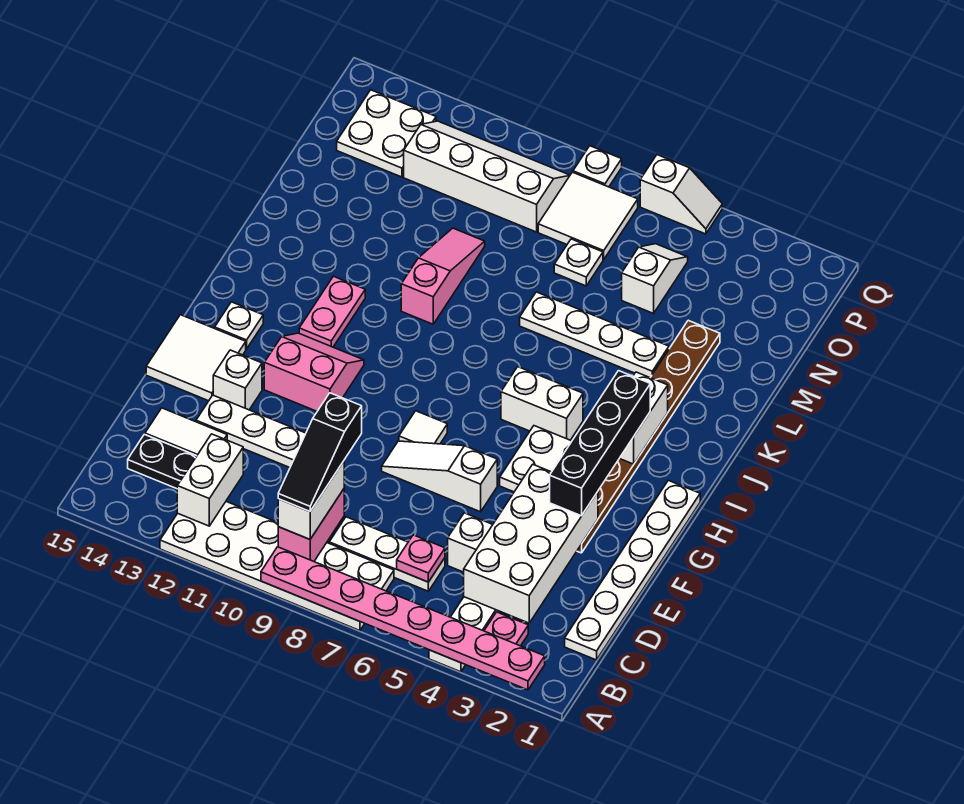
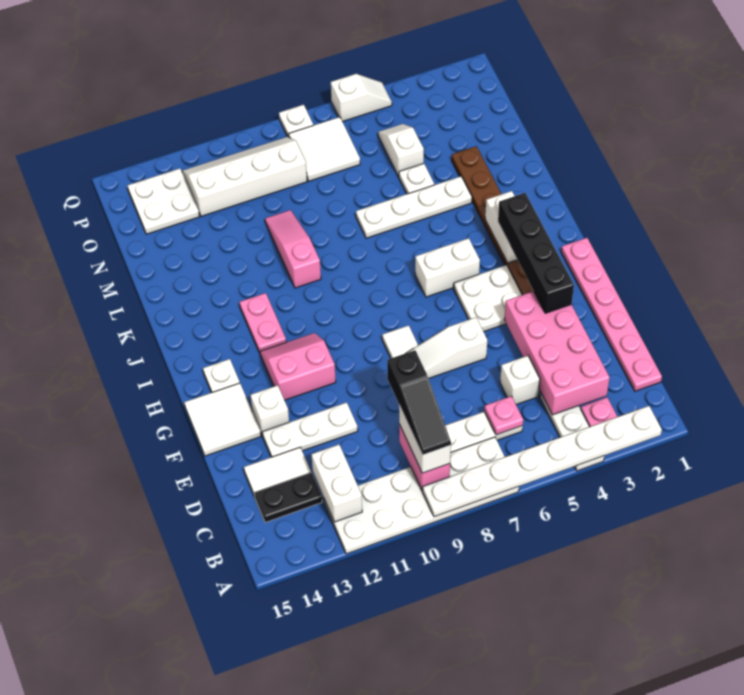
pink 1x8 plate [261,547,545,690] -> white 1x8 plate [423,406,662,517]
white 1x6 plate [565,480,700,660] -> pink 1x6 plate [561,238,662,391]
white 2x4 brick [464,464,598,623] -> pink 2x4 brick [504,291,610,415]
white 1x1 plate [554,239,603,286] -> white 1x1 plate moved to [399,163,434,194]

